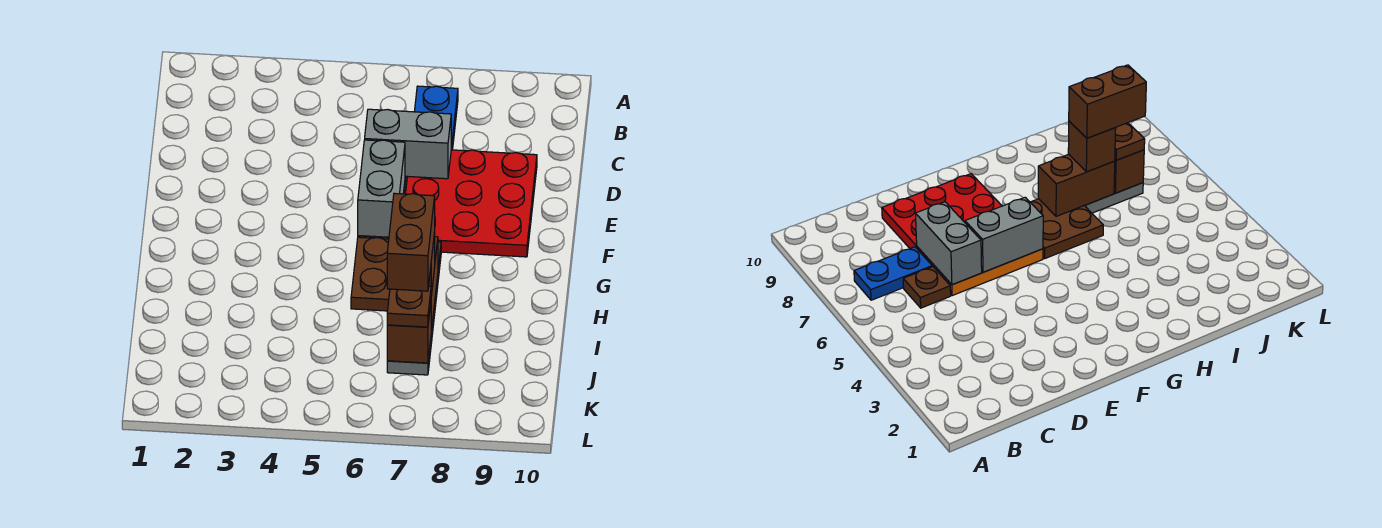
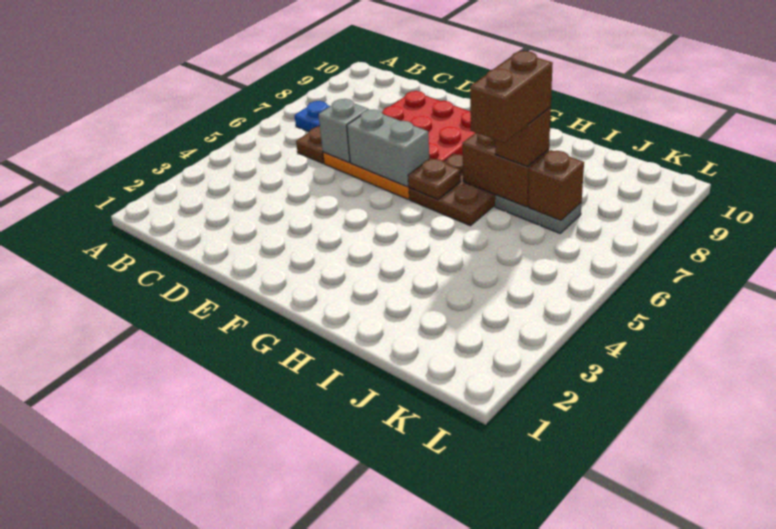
grey 1x2 brick [365,109,451,179] -> grey 1x1 brick [318,99,369,162]
brown 1x2 brick [387,193,435,291] -> brown 1x2 brick turned to [470,51,553,143]
brown 1x1 plate [387,286,431,327] -> brown 1x1 plate moved to [408,158,461,200]

